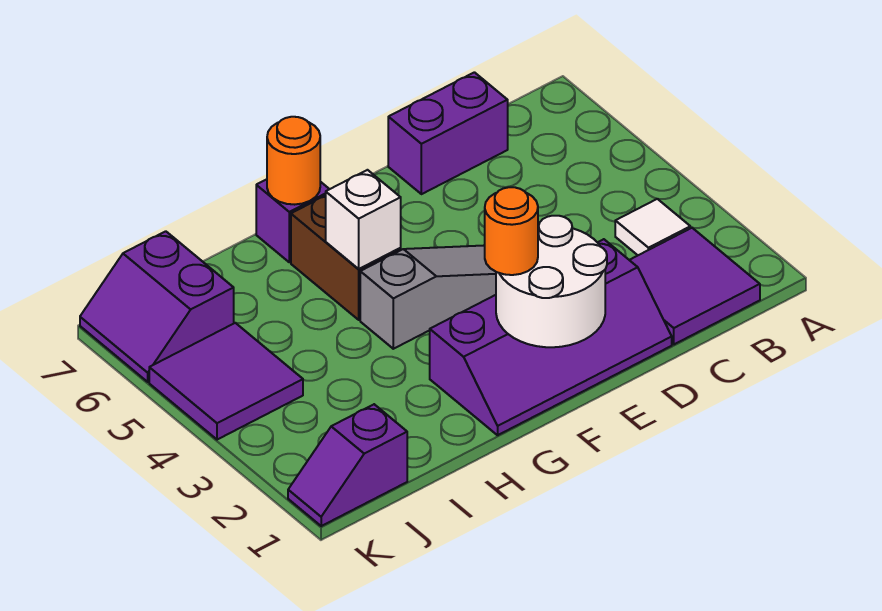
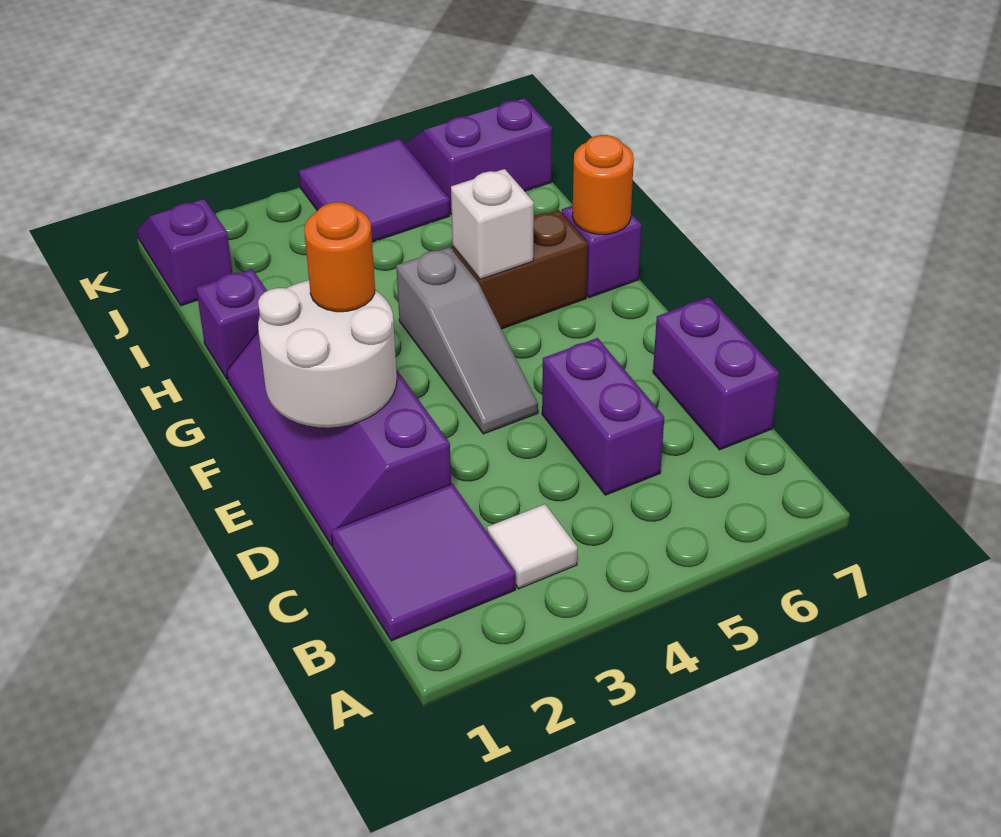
none -> purple 1x2 brick [542,338,664,495]
none -> purple 1x1 brick [196,269,267,379]

